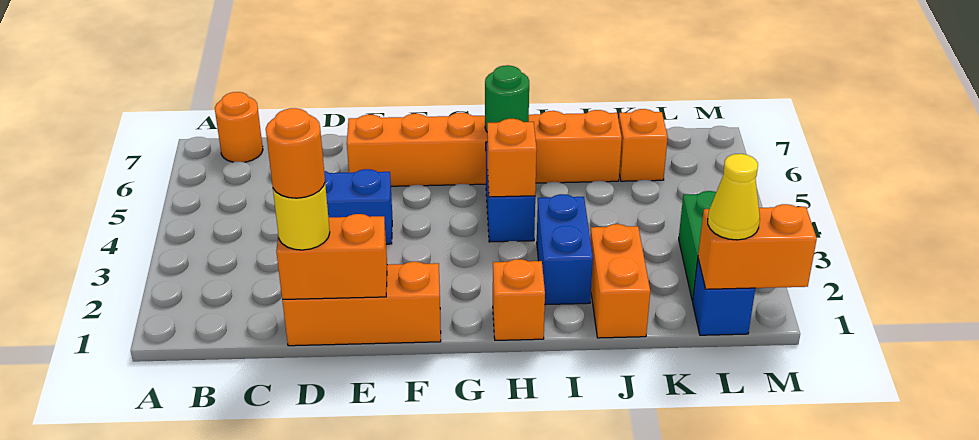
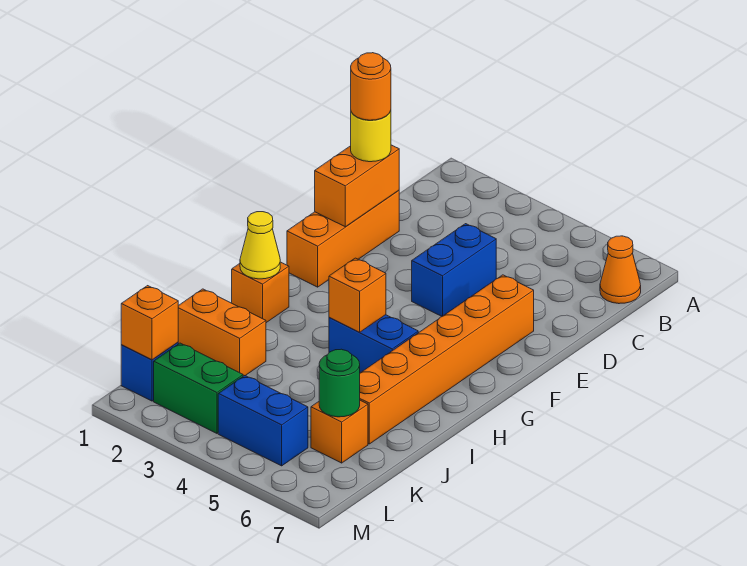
orange 1x1 round brick [215,92,263,162] -> orange 1x1 cone [600,236,641,304]
green 1x1 round brick [485,65,529,132] -> green 1x1 round brick moved to [319,349,360,417]
blue 1x2 brick [537,194,593,305] -> blue 1x2 brick moved to [218,376,308,466]
orange 1x2 brick [698,204,817,289] -> orange 1x1 brick [121,286,178,360]
yellow 1x1 cone [708,154,760,240] -> yellow 1x1 cone moved to [240,212,280,279]

